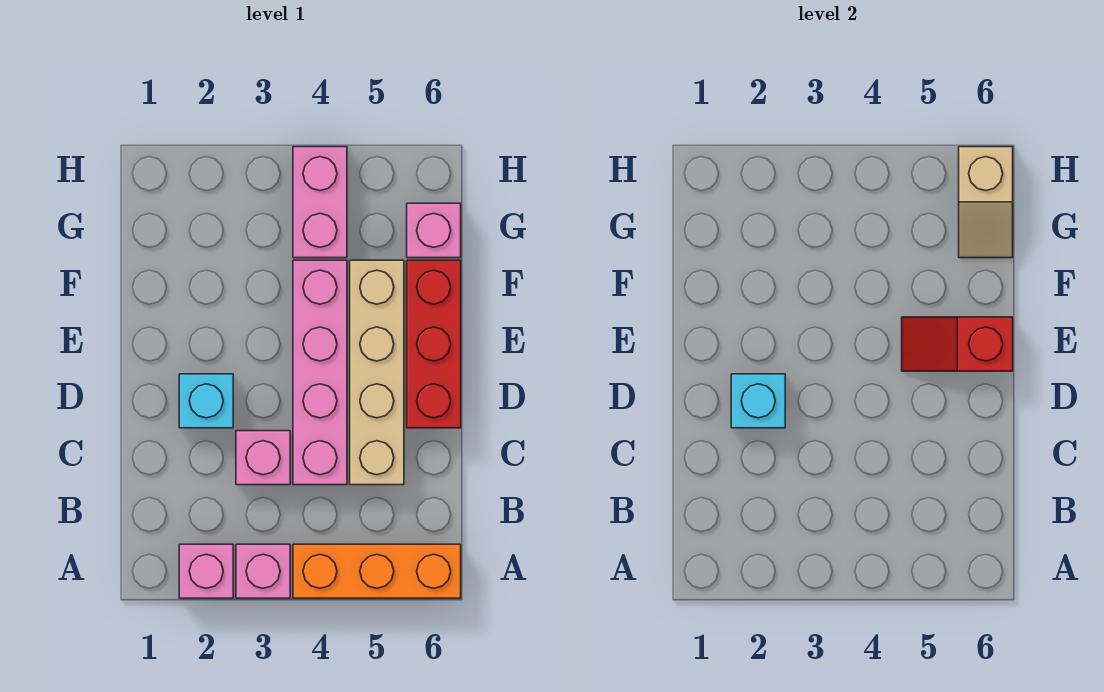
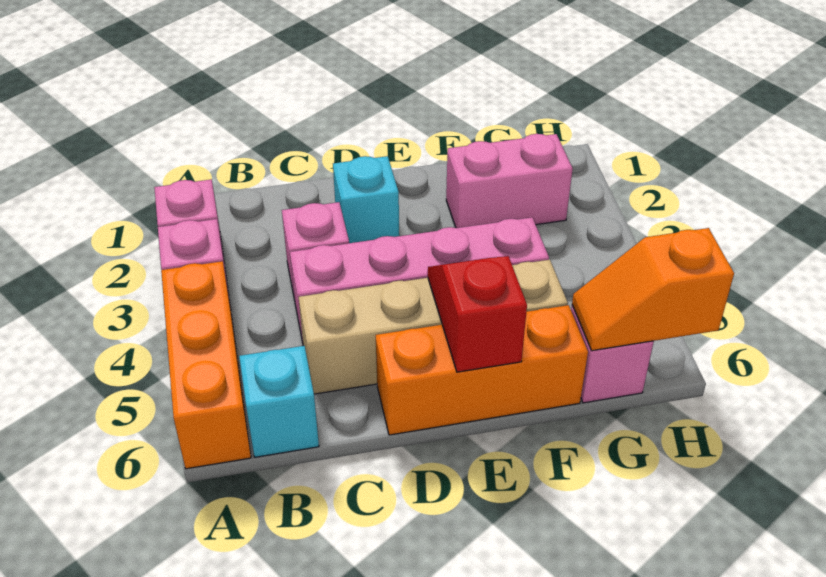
cyan 1x1 brick [731,374,785,428] -> cyan 1x1 brick moved to [239,346,319,457]
red 1x3 brick [407,260,461,428] -> orange 1x3 brick [376,305,588,435]
pink 1x2 brick [293,147,347,258] -> pink 1x2 brick moved to [446,134,573,228]
tan 1x2 slope [959,147,1013,258] -> orange 1x2 slope [572,228,734,351]

